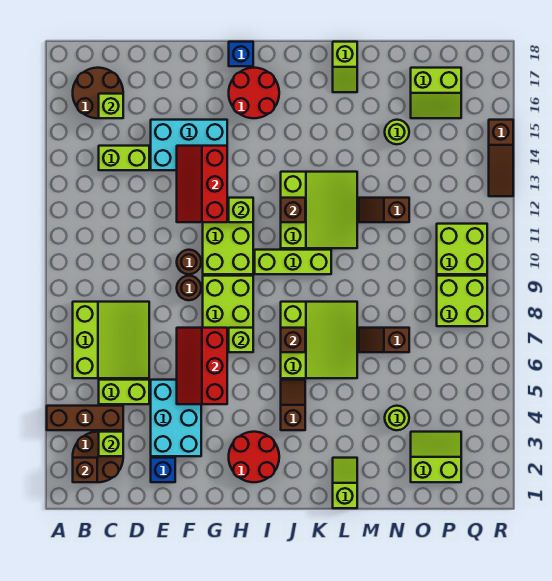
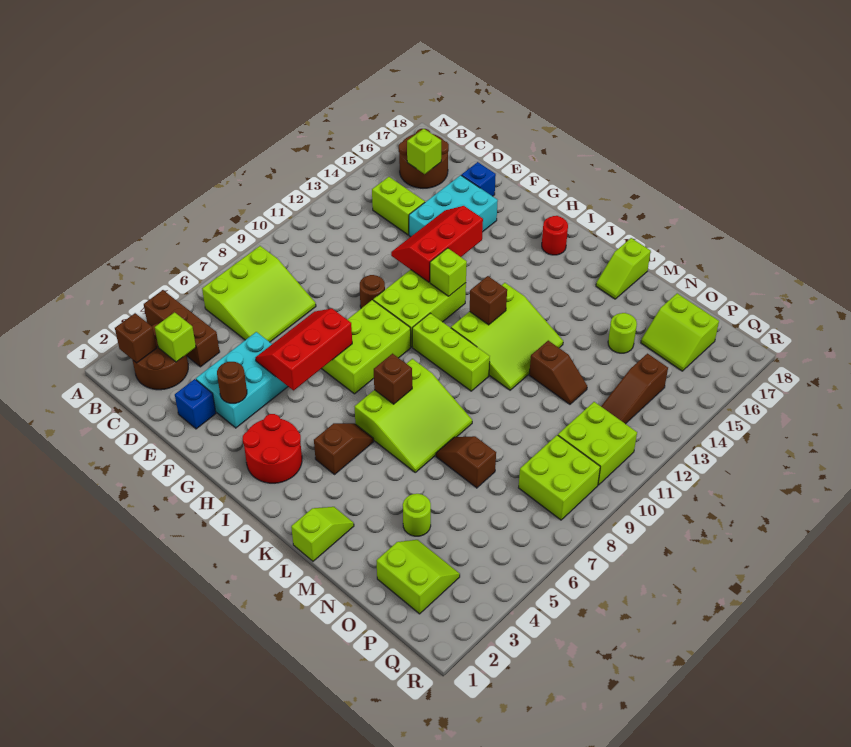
lime 1x2 brick [99,380,149,404] -> none
cyan 2x3 brick [151,120,227,170] -> cyan 2x3 brick turned to [409,175,498,237]
brown 1x1 round brick [177,276,201,300] -> brown 1x1 round brick moved to [217,362,247,403]
lime 1x1 brick [229,328,253,352] -> none
red 2x2 round brick [229,68,279,118] -> red 1x1 round brick [542,216,568,255]
blue 1x1 brick [229,42,253,66] -> blue 1x1 brick moved to [461,162,496,196]
brown 1x2 slope [359,198,409,222] -> brown 1x2 slope turned to [529,341,587,404]
brown 1x3 slope [489,120,513,196] -> brown 1x3 slope moved to [601,354,668,424]

